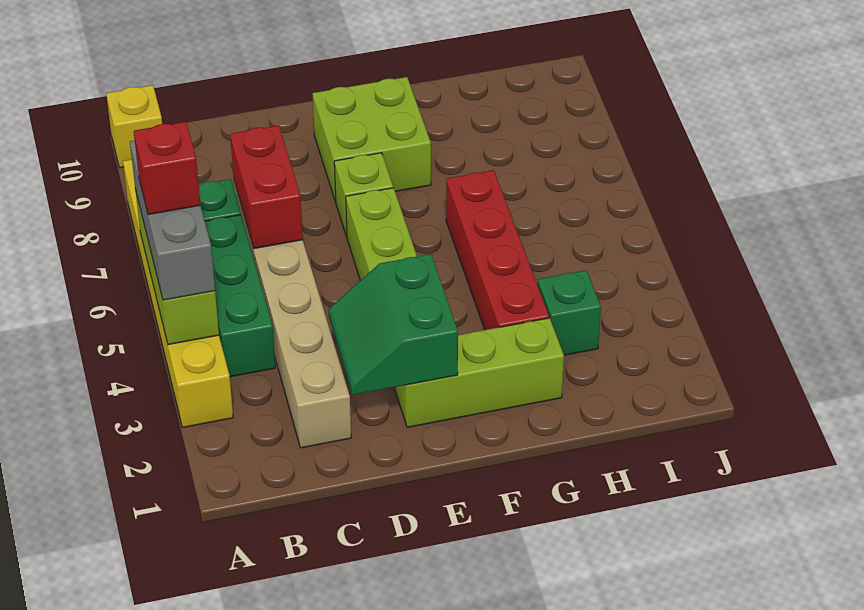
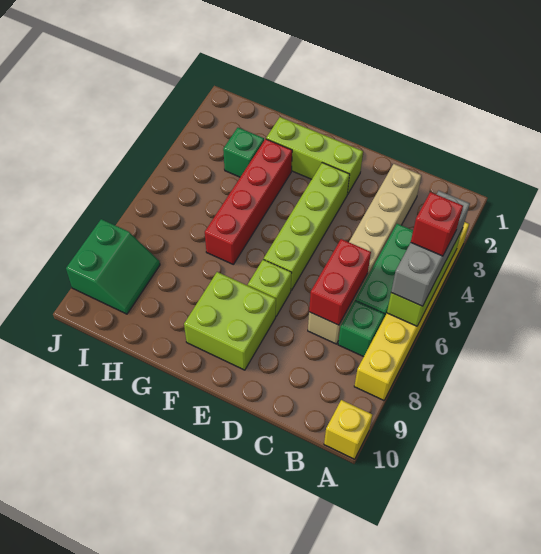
green 2x2 slope [328,254,458,395] -> green 2x2 slope moved to [66,219,160,314]

